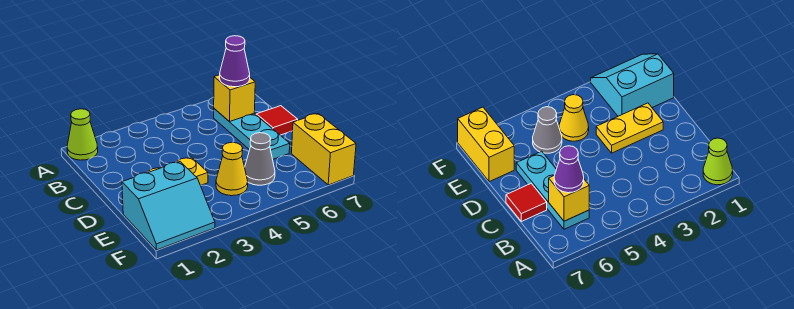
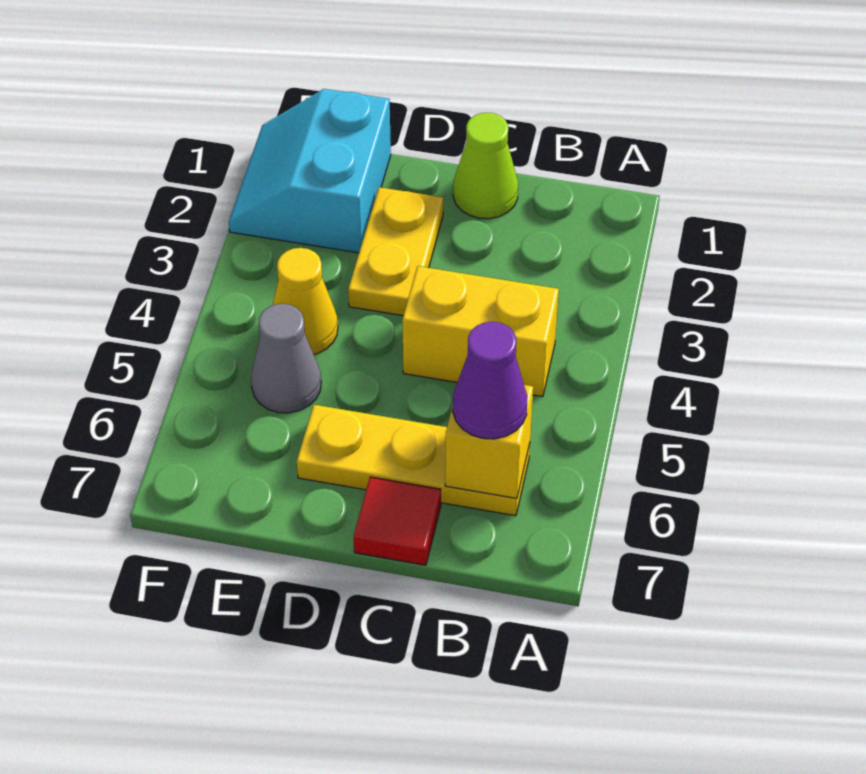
lime 1x1 cone [67,109,98,160] -> lime 1x1 cone moved to [453,113,518,219]
cyan 1x3 plate [214,109,290,159] -> yellow 1x3 plate [297,405,530,516]
yellow 1x2 brick [291,114,356,185] -> yellow 1x2 brick moved to [402,266,559,397]

